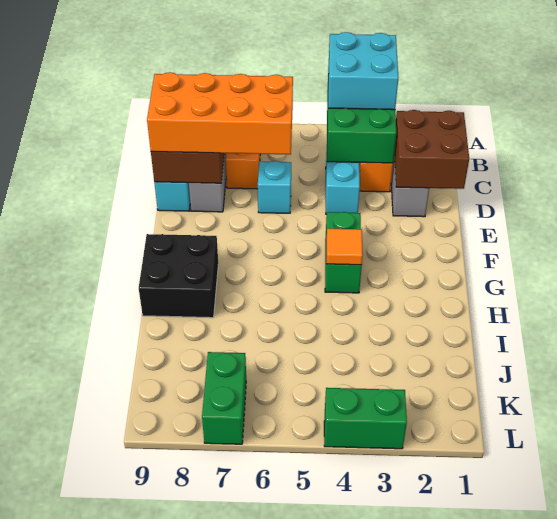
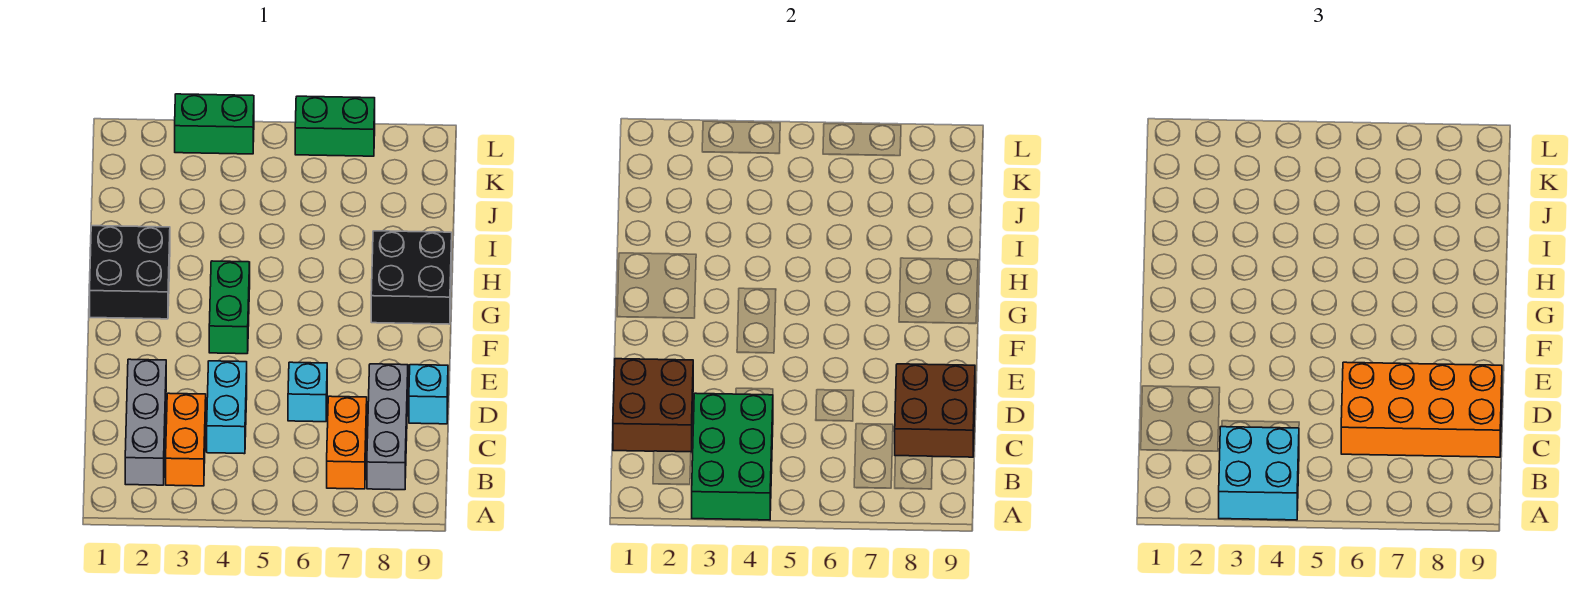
none -> black 2x2 brick [90,226,170,319]
orange 1x1 tile [327,228,362,265] -> none
green 1x2 brick [202,352,246,444] -> green 1x2 brick turned to [295,96,375,156]

